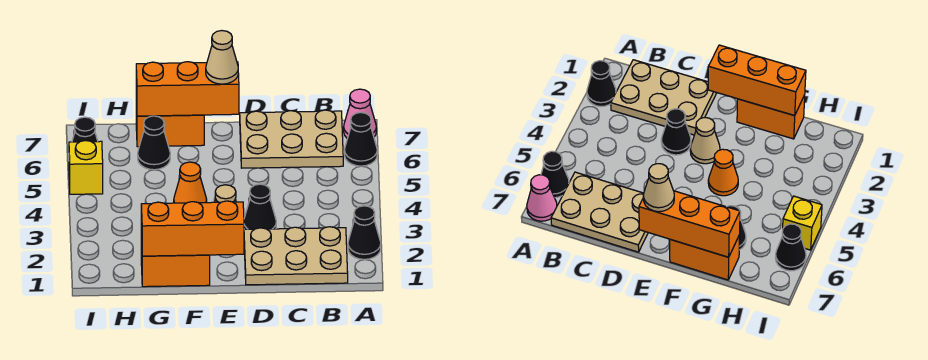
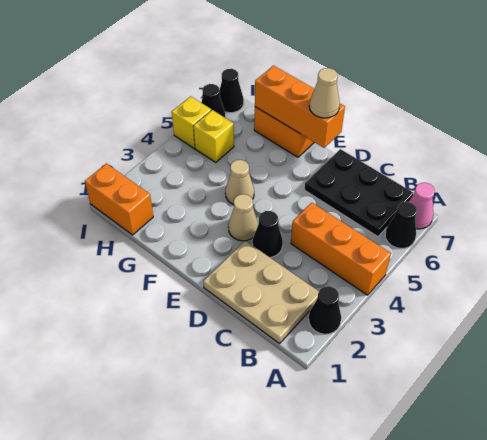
tan 2x3 plate [240,110,343,168] -> black 2x3 plate [305,149,414,237]
orange 1x3 brick [141,201,244,256] -> orange 1x3 brick moved to [291,203,391,295]
orange 1x2 brick [141,236,210,287] -> orange 1x2 brick moved to [85,164,153,235]
orange 1x1 cone [174,162,207,203] -> tan 1x1 cone [225,160,254,205]
black 1x1 cone [138,116,170,170] -> black 1x1 cone moved to [219,69,244,113]
none -> yellow 1x1 brick [194,110,234,162]

